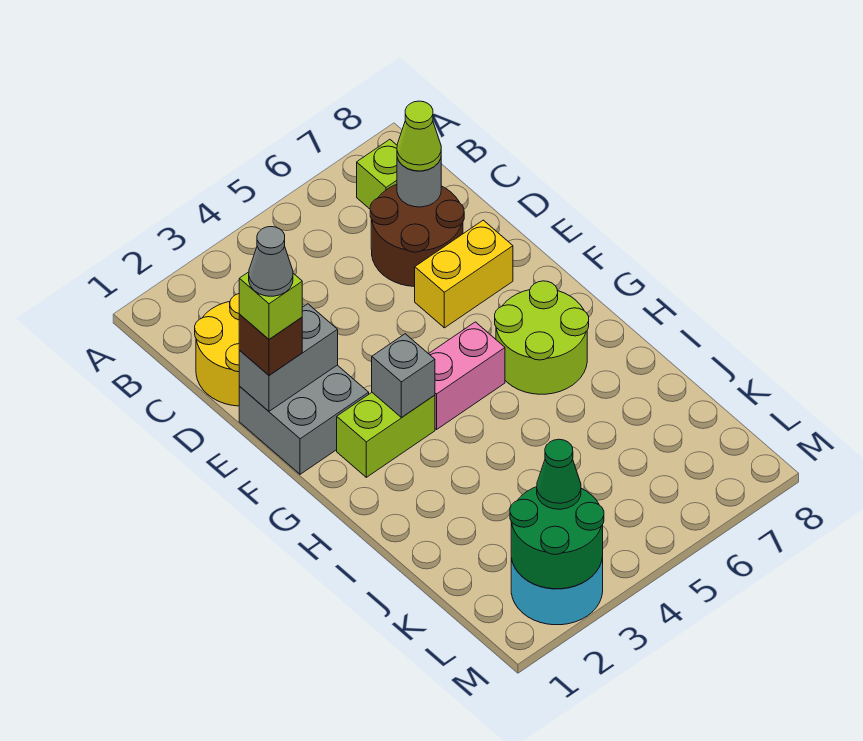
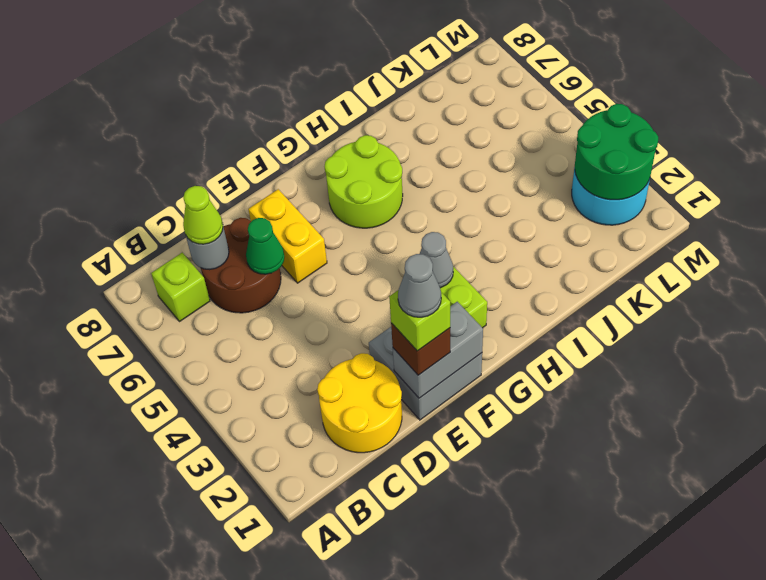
grey 1x2 brick [239,304,338,411] -> grey 1x2 brick turned to [393,302,483,398]
grey 1x1 brick [372,334,435,417] -> grey 1x1 cone [420,232,453,288]
pink 1x2 brick [429,322,505,429] -> none
green 1x1 cone [537,439,581,509] -> green 1x1 cone moved to [246,218,284,274]

